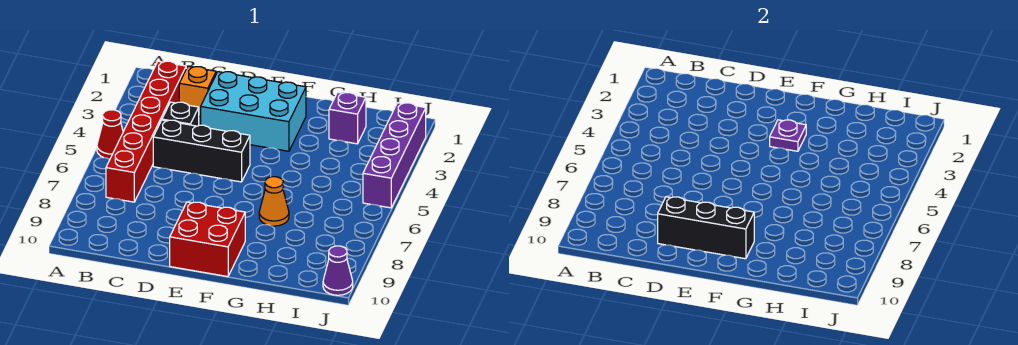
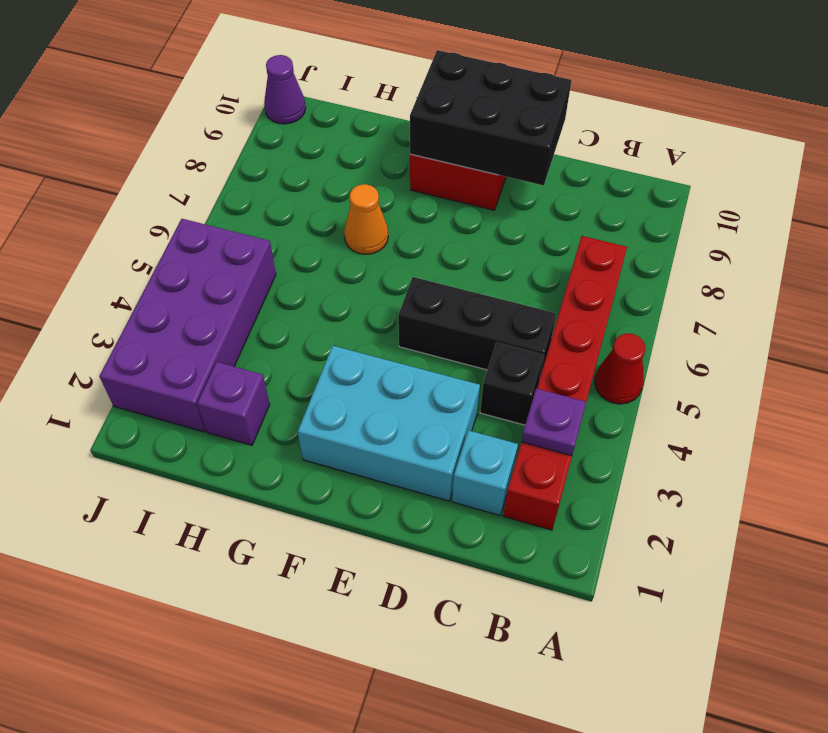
orange 1x1 brick [179,66,216,117] -> cyan 1x1 brick [452,430,518,515]
black 1x3 brick [658,197,754,259] -> black 2x3 brick [410,50,572,185]
purple 1x1 plate [770,120,806,151] -> purple 1x1 plate moved to [522,389,586,456]
purple 1x4 brick [363,103,426,208] -> purple 2x4 brick [100,219,276,432]

